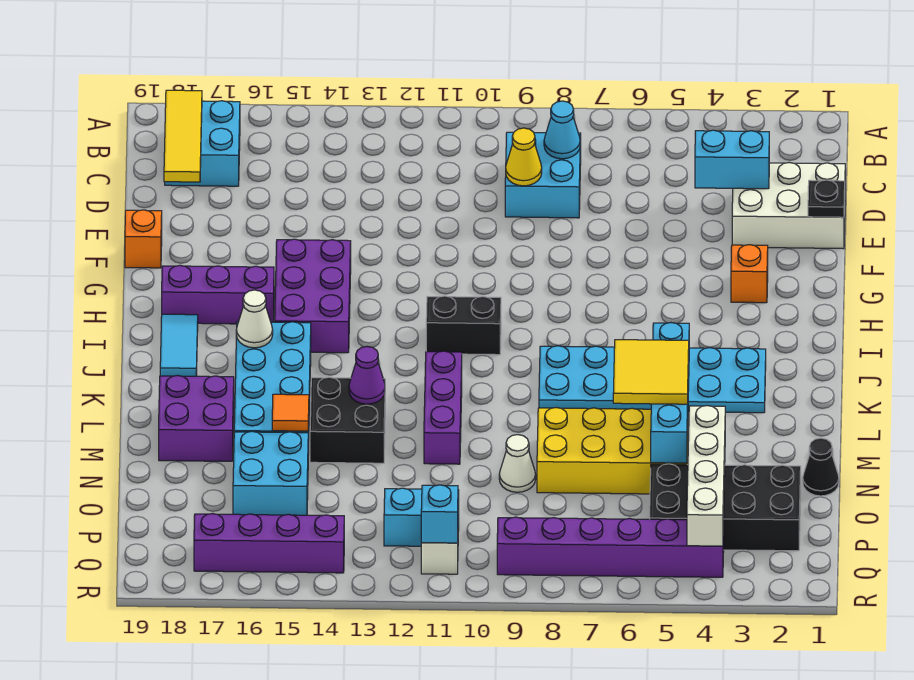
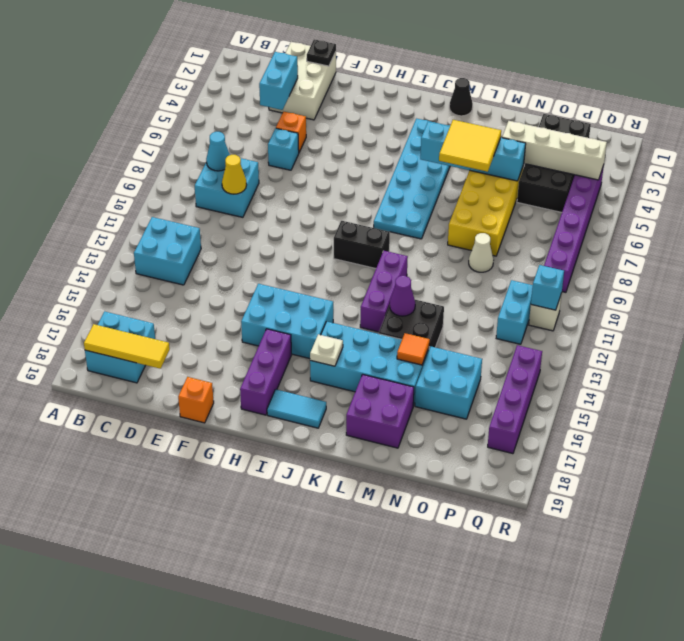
none -> cyan 2x2 brick [134,217,201,285]
none -> cyan 1x1 brick [268,128,299,170]
orange 1x1 brick [731,245,768,303] -> orange 1x1 brick moved to [276,112,306,152]
purple 2x3 brick [275,239,351,353] -> cyan 2x3 brick [241,284,333,359]
black 1x2 brick [426,296,501,355] -> black 1x2 brick turned to [334,221,390,269]
white 1x1 cone [236,290,273,348] -> white 1x1 plate [310,334,343,366]
purple 1x3 brick [424,351,462,464] -> purple 1x3 brick turned to [360,251,408,332]
black 1x1 cone [803,438,839,496] -> black 1x1 cone moved to [449,78,473,116]

